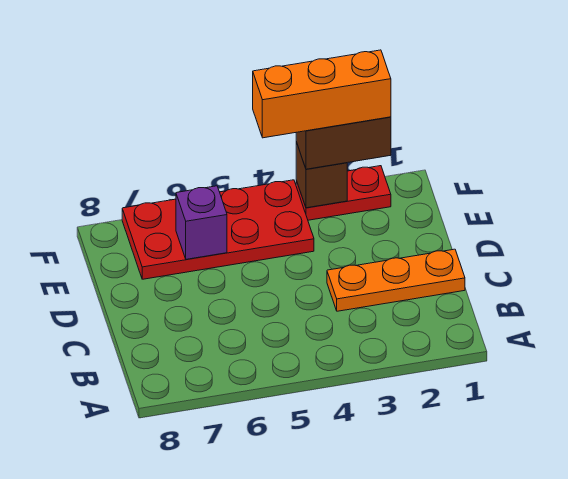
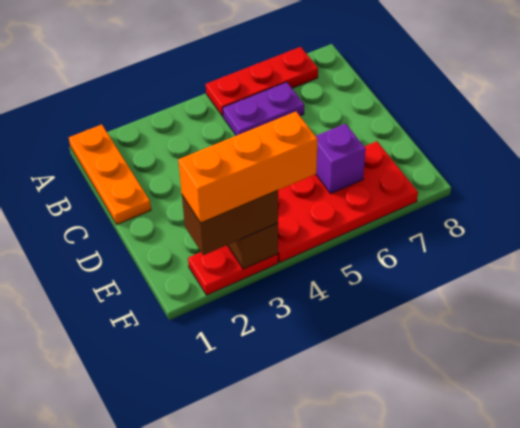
none -> red 1x3 plate [206,47,318,116]
none -> purple 1x2 plate [223,82,304,136]
orange 1x3 plate [327,249,465,311] -> orange 1x3 plate turned to [69,125,151,224]

